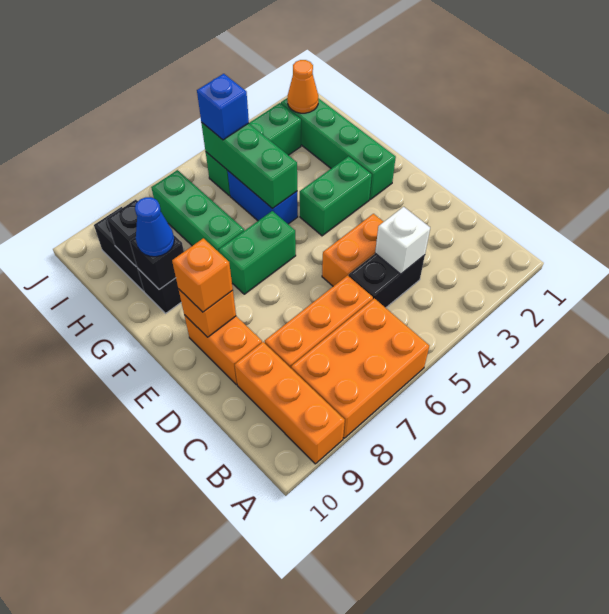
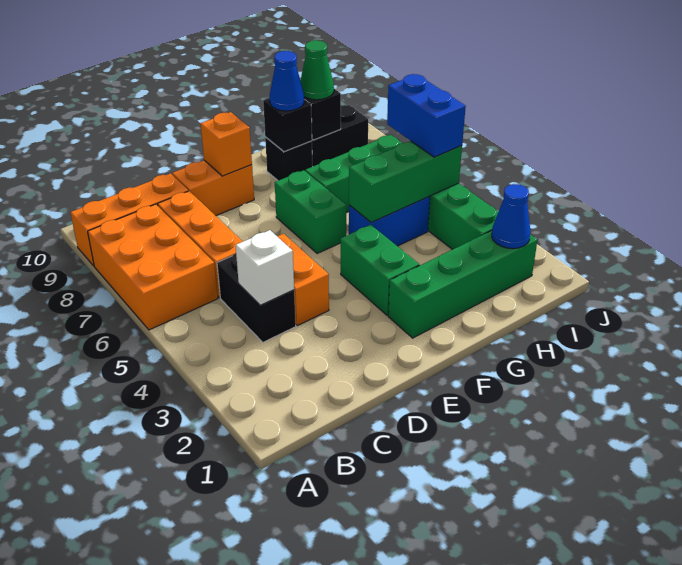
orange 1x1 brick [172,238,233,312] -> none
none -> green 1x1 cone [300,40,334,100]
orange 1x1 cone [287,60,318,113] -> blue 1x1 cone [492,184,530,249]
blue 1x1 brick [197,74,249,140] -> blue 1x2 brick [387,74,466,157]

